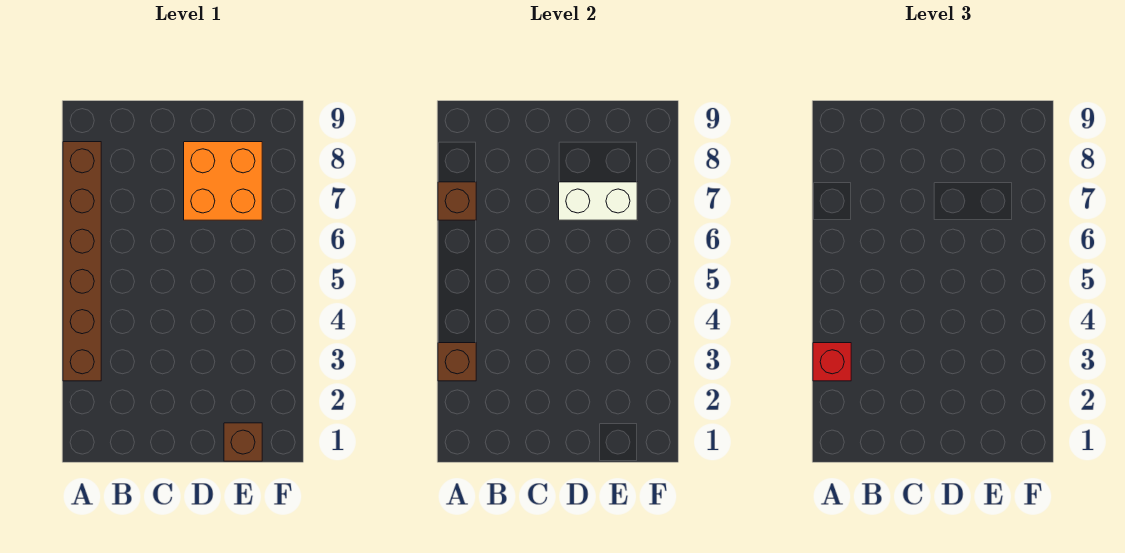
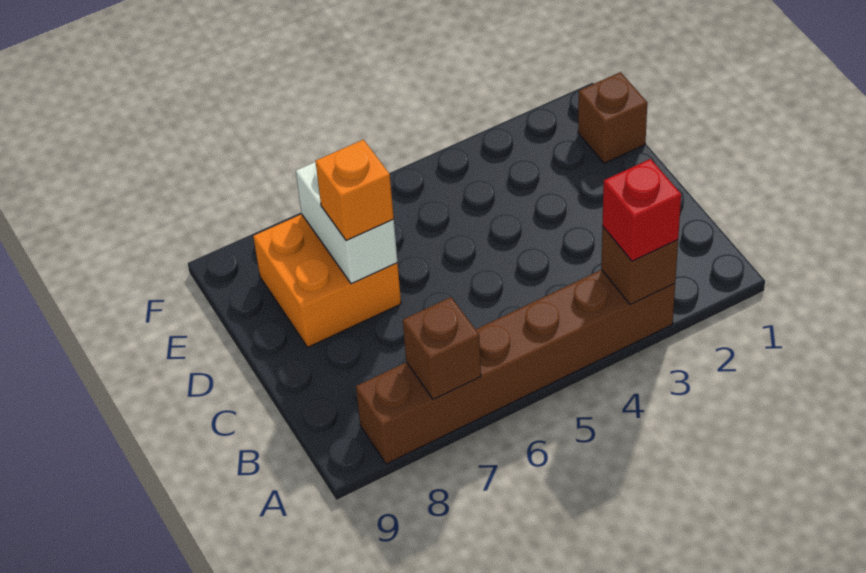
none -> orange 1x1 brick [315,140,394,241]

